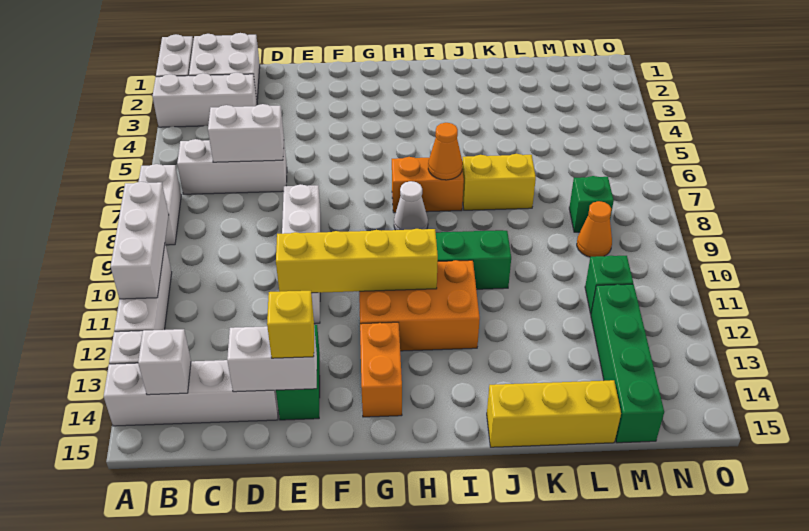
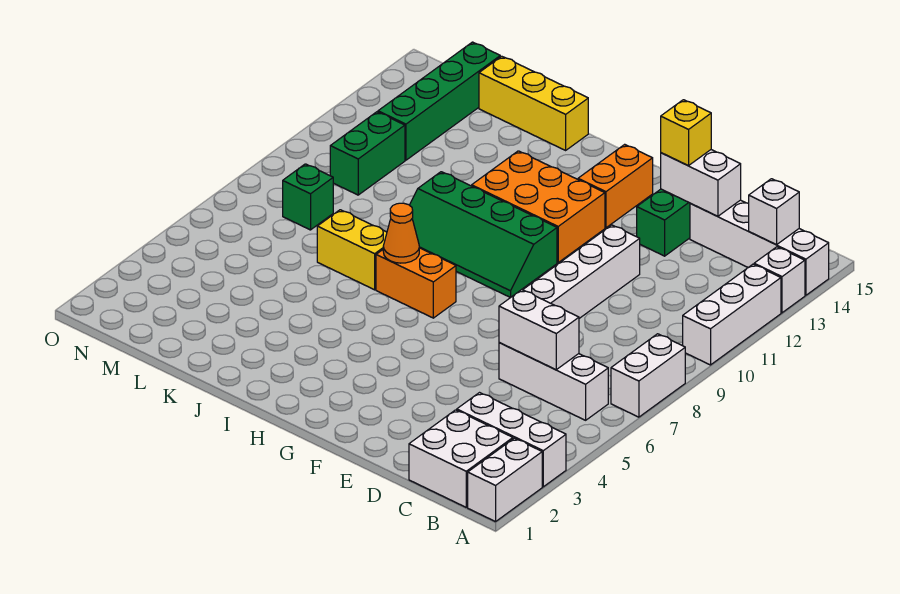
white 1x3 brick [111,182,169,299] -> none
yellow 1x4 brick [276,229,438,293] -> none
white 1x1 cone [394,181,428,230] -> none
orange 1x1 cone [577,201,612,257] -> none
green 1x1 brick [585,256,633,314] -> green 1x2 brick [330,112,405,195]

